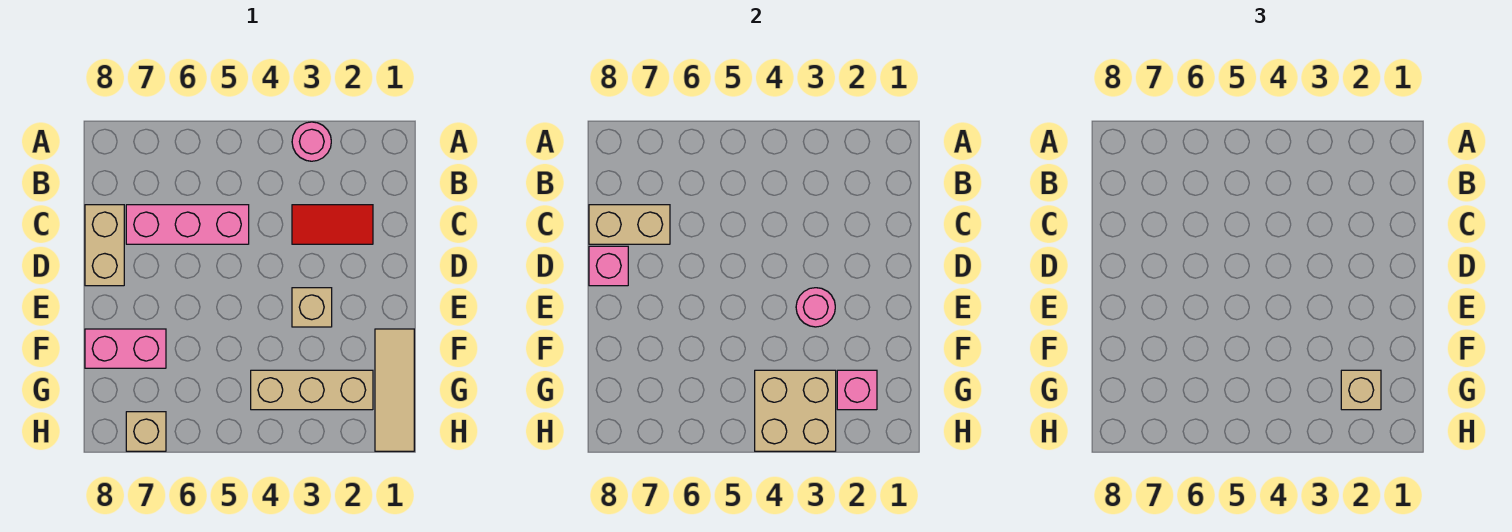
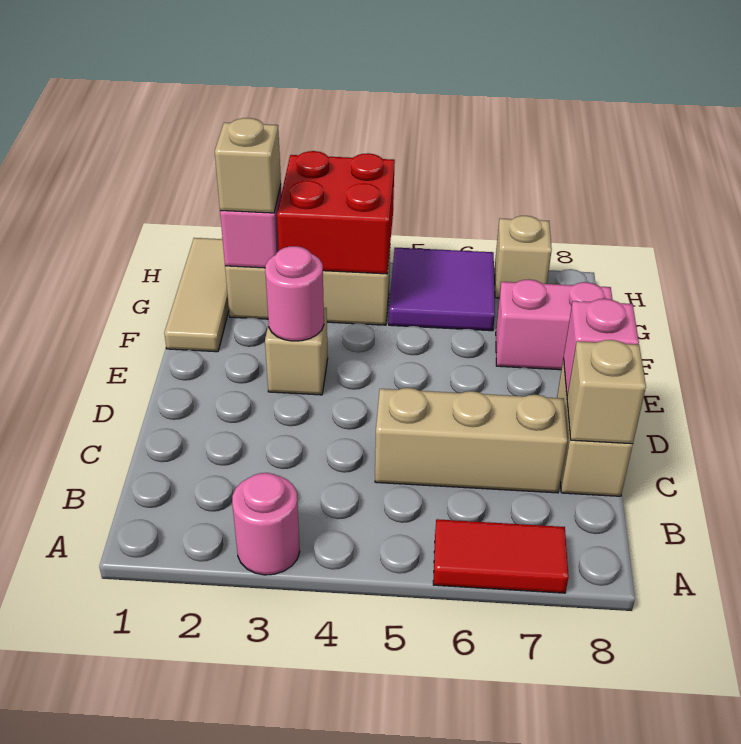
red 1x2 tile [292,205,373,244] -> red 1x2 tile moved to [433,519,569,593]
pink 1x3 brick [126,205,249,244] -> tan 1x3 brick [375,388,567,493]
tan 1x2 brick [589,205,670,244] -> tan 1x1 brick [567,340,646,444]
tan 2x2 brick [755,370,836,451] -> red 2x2 brick [277,151,395,274]
none -> purple 2x2 tile [389,248,495,331]

